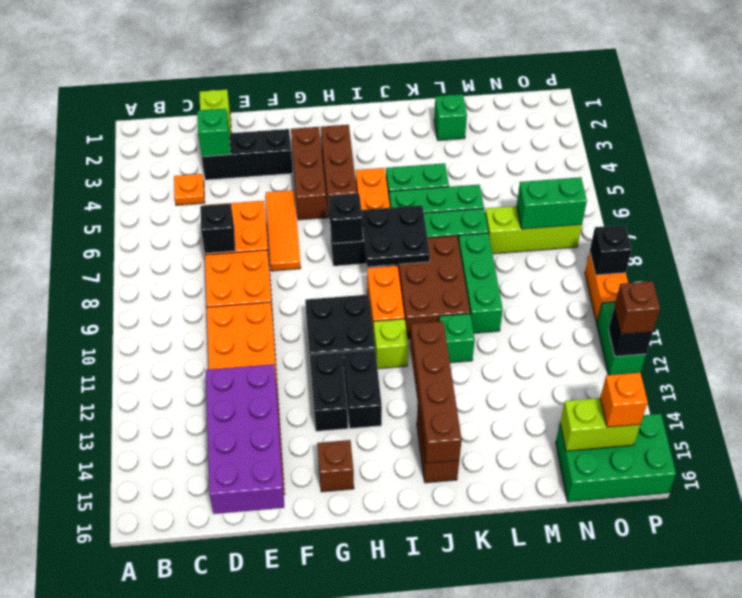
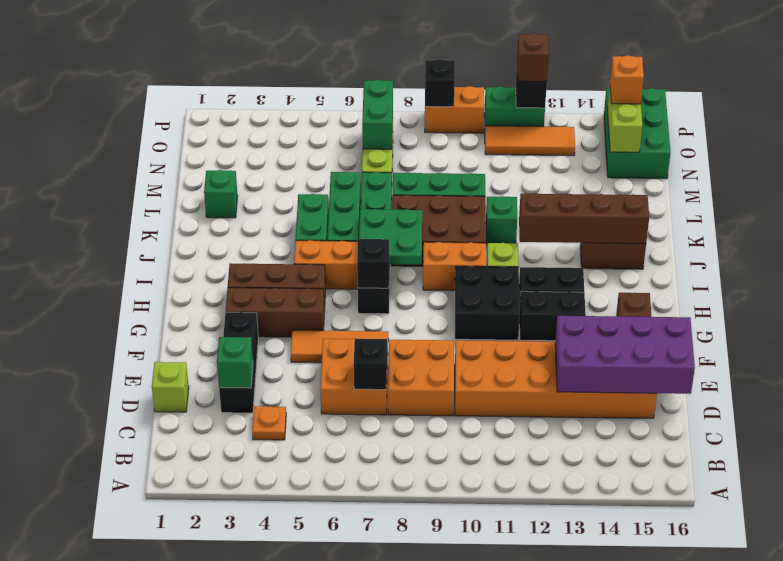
black 2x2 plate [362,205,430,267] -> green 2x2 plate [359,209,422,264]
none -> orange 1x3 tile [485,126,575,156]

